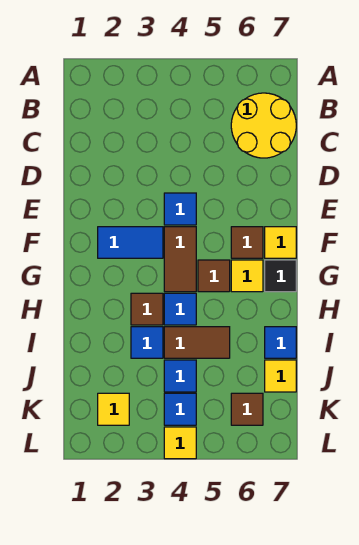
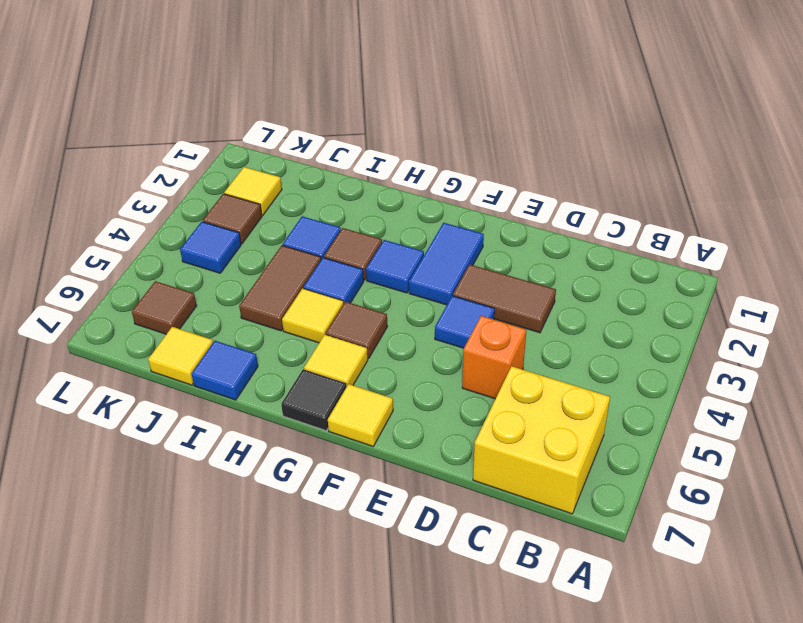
yellow 2x2 round brick [231,93,296,158] -> yellow 2x2 brick [473,366,610,514]
none -> orange 1x1 brick [462,316,526,399]
brown 1x2 tile [164,227,196,292] -> brown 1x2 tile moved to [453,264,556,333]
brown 1x1 tile [231,227,263,258] -> brown 1x1 tile moved to [203,194,262,244]
blue 1x1 tile [164,360,196,392] -> blue 1x1 tile moved to [366,240,424,293]
yellow 1x1 tile [164,427,196,459] -> yellow 1x1 tile moved to [282,288,343,343]

